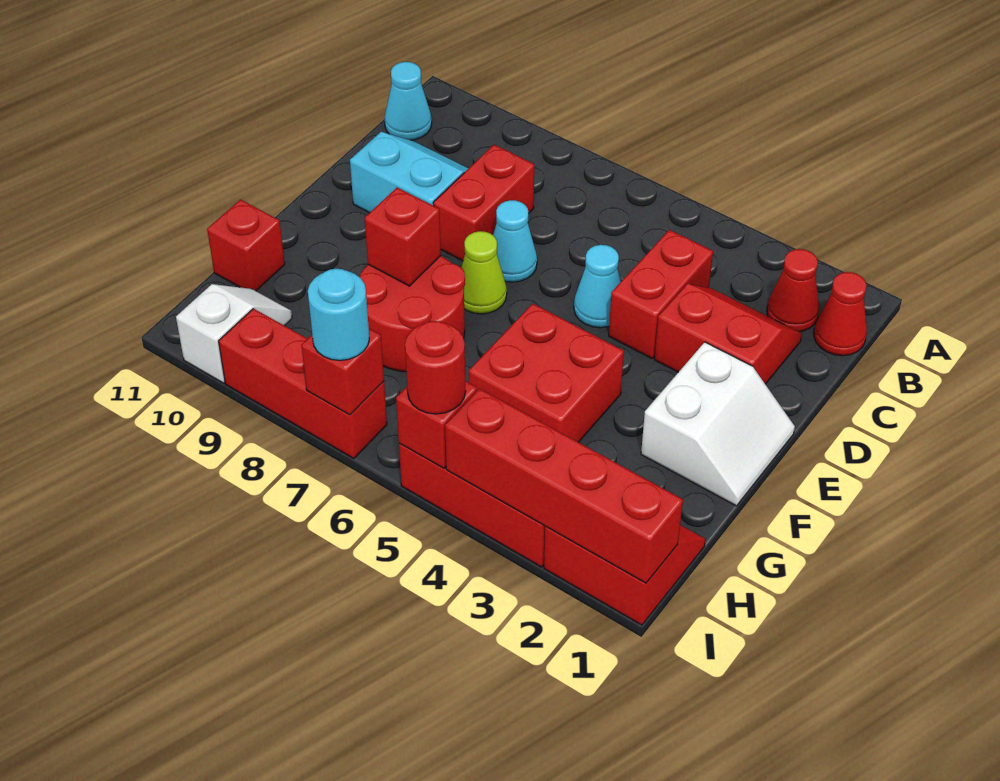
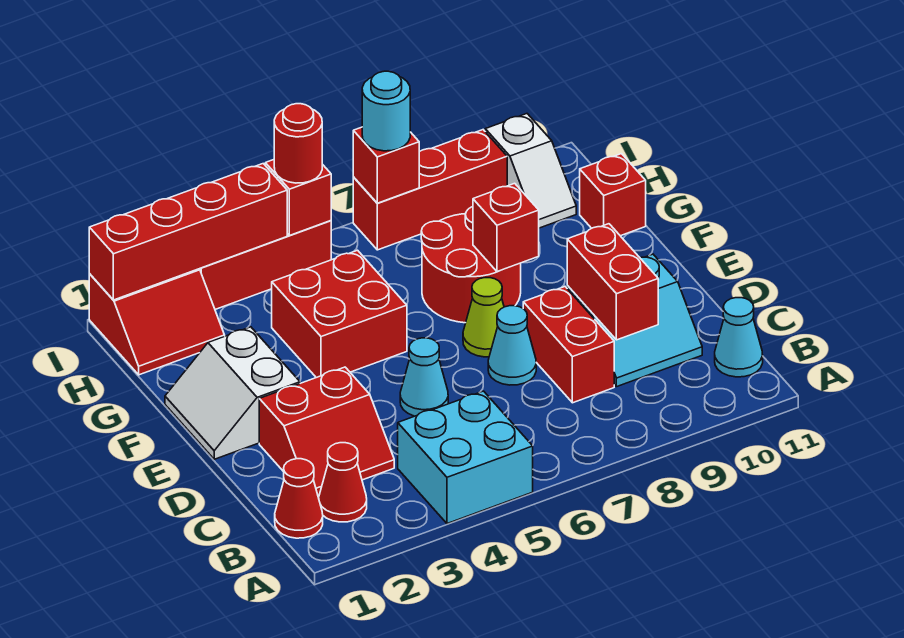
none -> cyan 2x2 brick [398,391,533,524]
red 1x2 brick [609,230,713,358] -> red 1x2 brick moved to [567,224,658,340]

